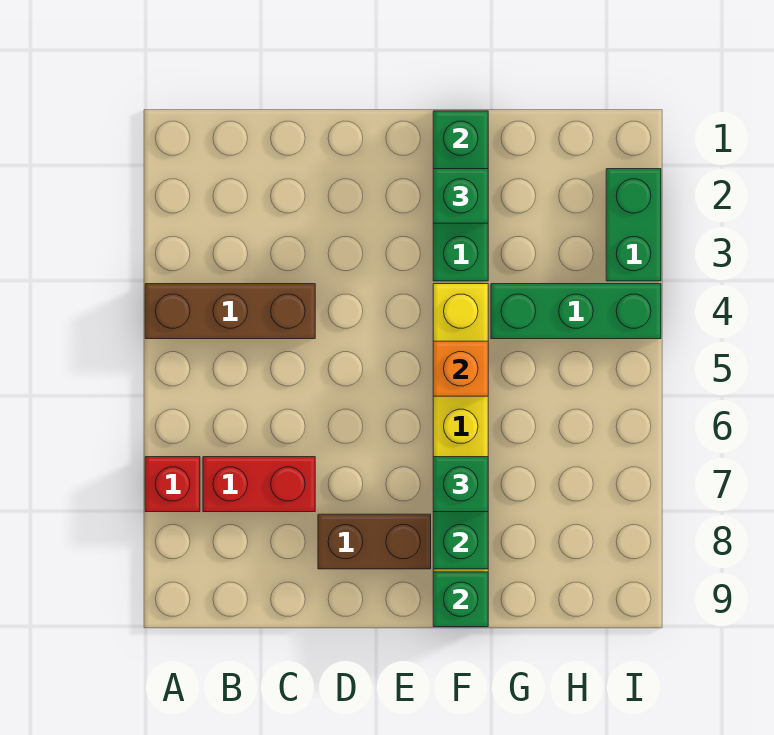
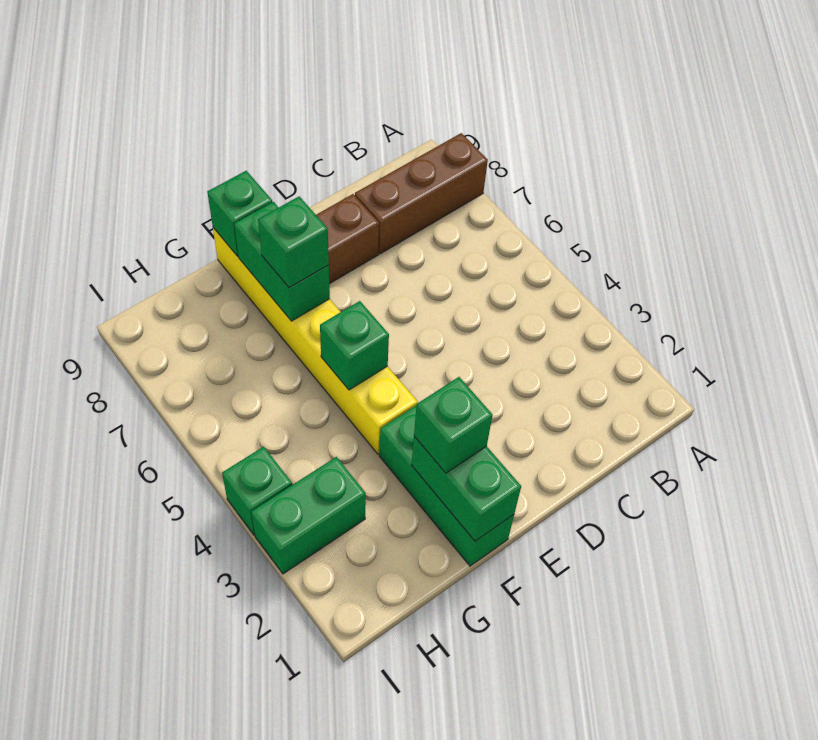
brown 1x3 brick [145,284,315,339] -> brown 1x3 brick moved to [355,133,488,254]
red 1x1 brick [145,457,200,512] -> none
red 1x2 brick [203,457,315,512] -> none
orange 1x1 brick [433,341,488,396] -> green 1x1 brick [320,301,389,390]
green 1x3 brick [491,284,661,339] -> green 1x1 brick [222,446,292,535]
green 1x2 brick [606,169,661,281] -> green 1x2 brick turned to [251,457,366,574]

